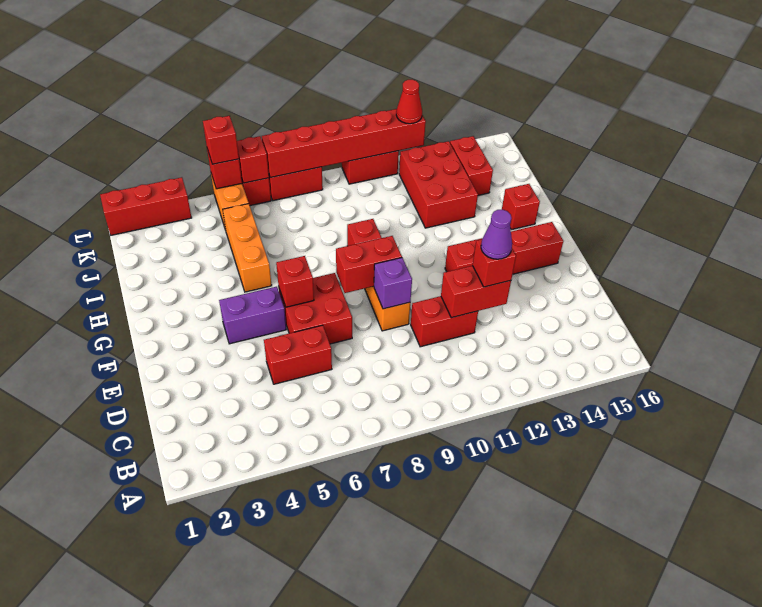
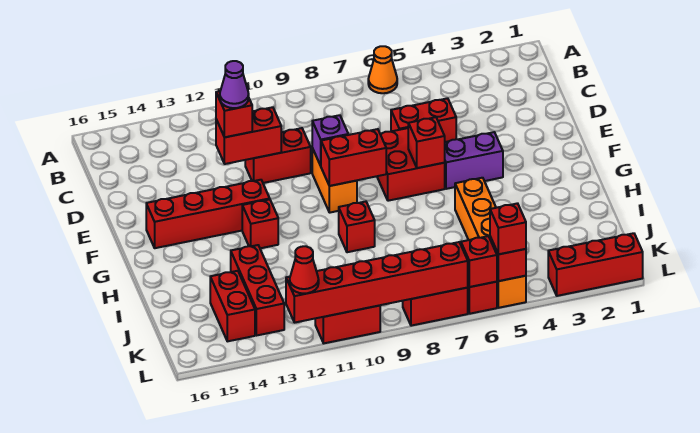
none -> orange 1x1 cone [368,46,397,93]
red 1x1 brick [502,184,540,230] -> red 1x1 brick moved to [242,199,278,248]
red 2x3 brick [399,141,478,228] -> red 1x3 brick [231,245,284,335]

